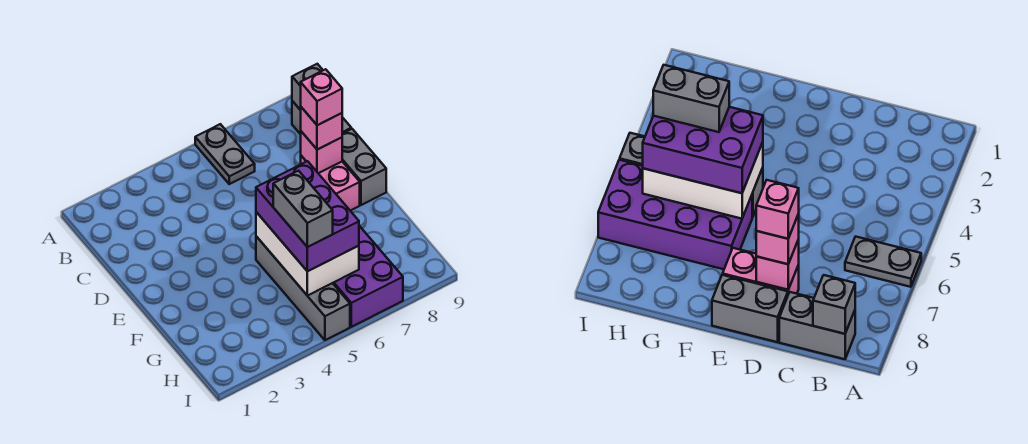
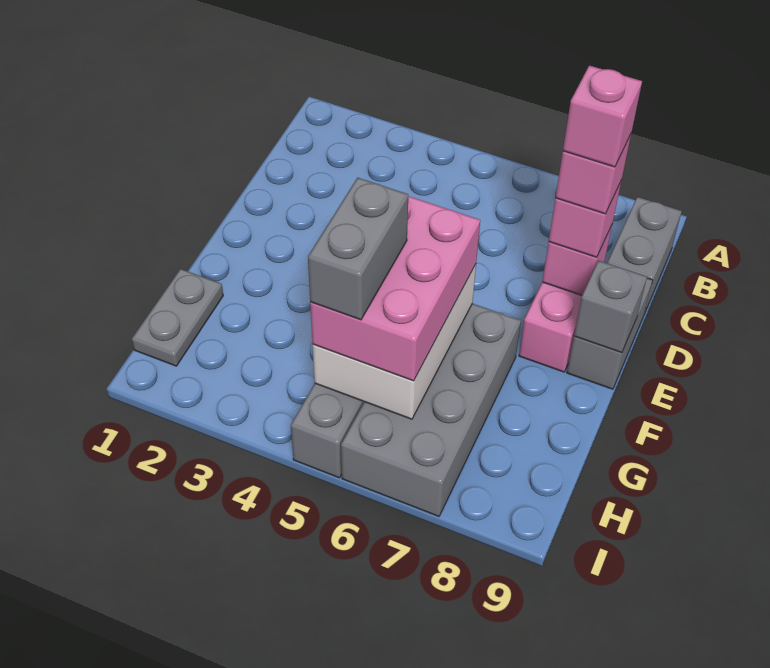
grey 1x2 plate [195,124,255,184] -> grey 1x2 plate moved to [132,269,223,366]
grey 1x1 brick [292,64,323,110] -> grey 1x1 brick moved to [574,261,647,353]
none -> pink 1x1 brick [563,65,642,167]
purple 2x3 brick [256,161,359,271] -> pink 2x3 brick [310,196,480,381]
purple 2x4 brick [333,226,403,327] -> grey 2x4 brick [341,304,521,516]

